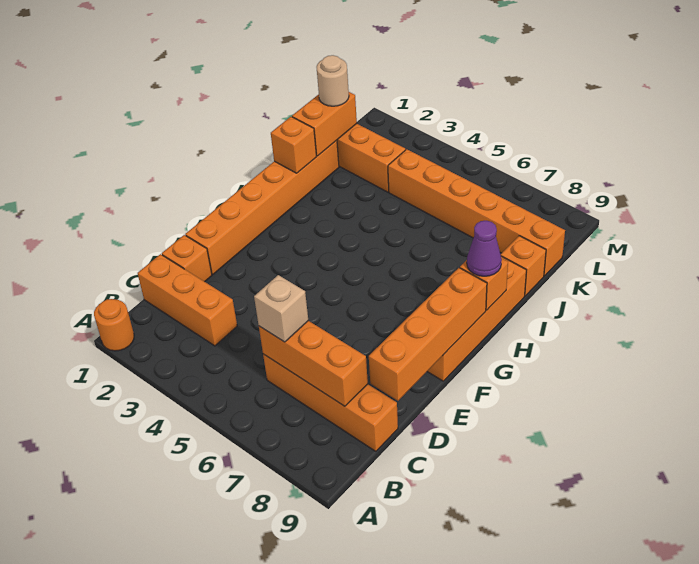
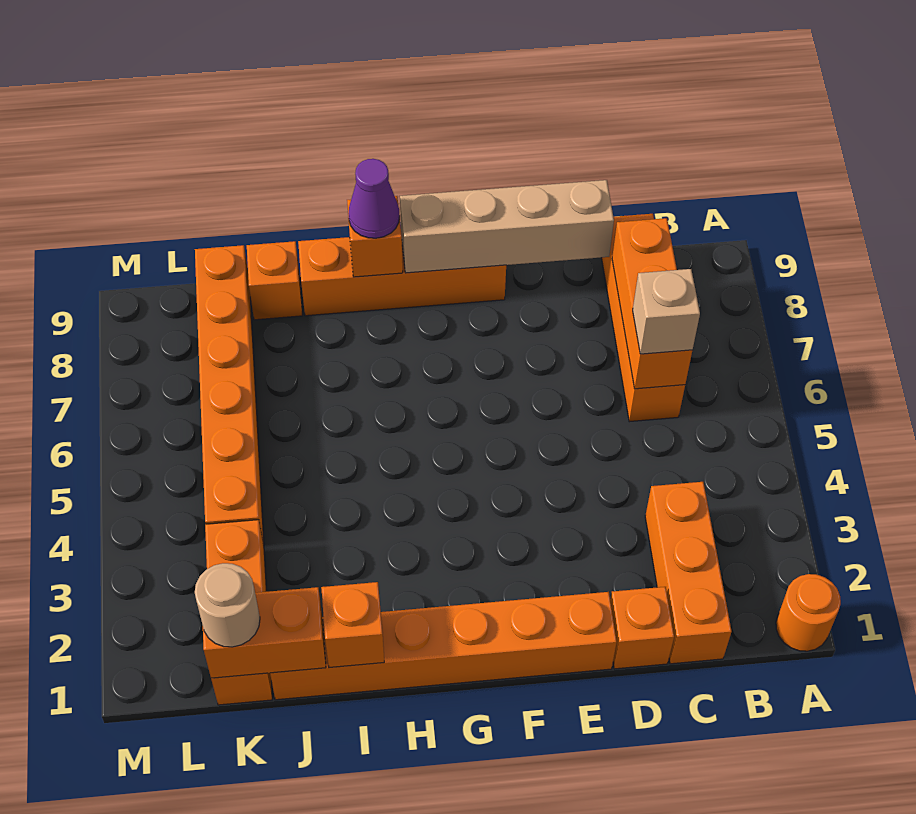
orange 1x4 brick [369,268,487,401] -> tan 1x4 brick [400,180,614,273]

